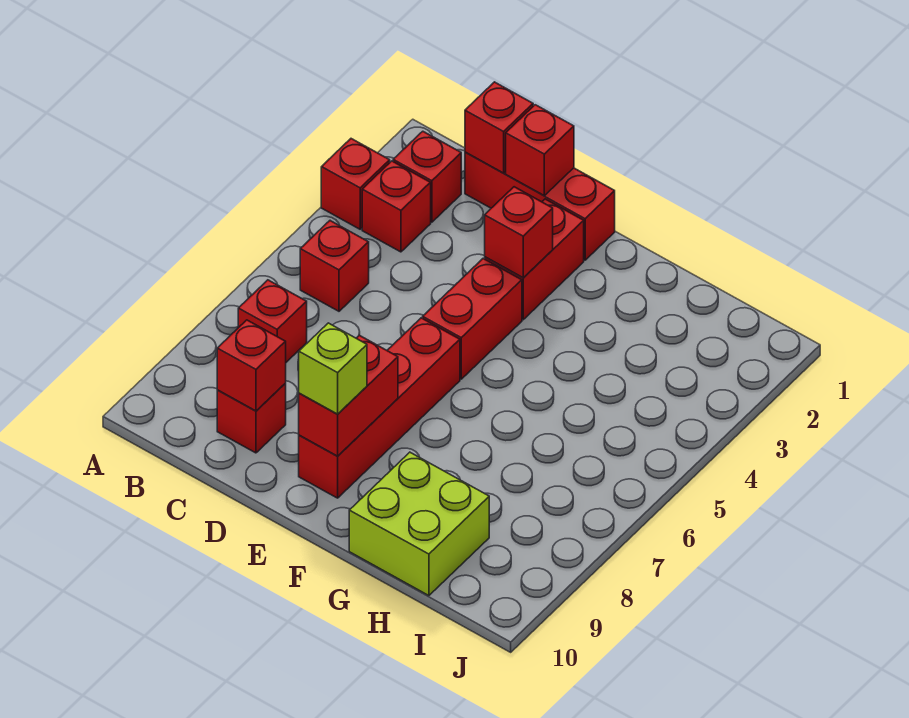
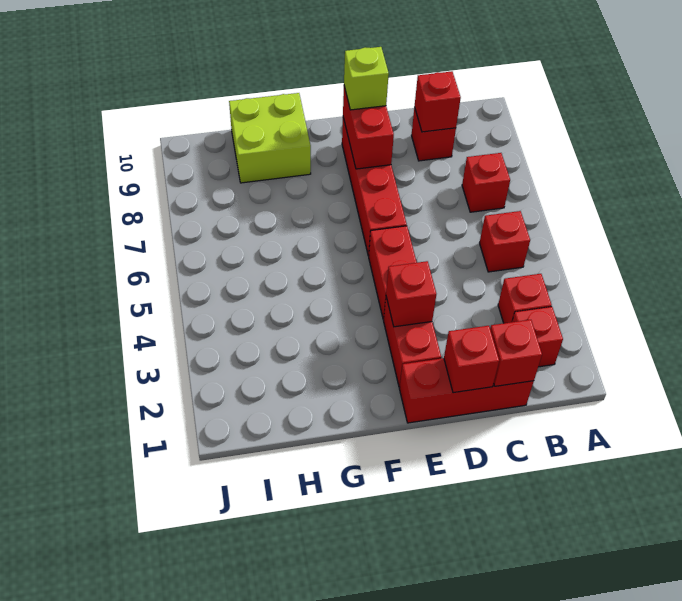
red 1x1 brick [321,139,390,229] -> none

